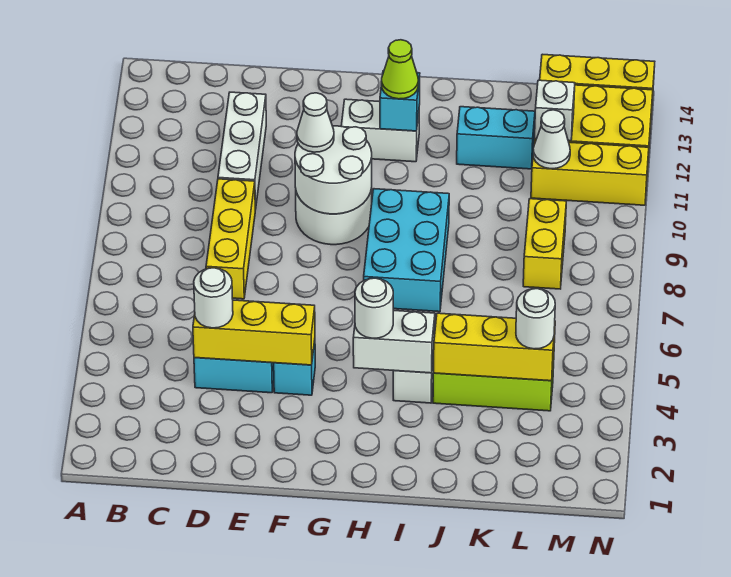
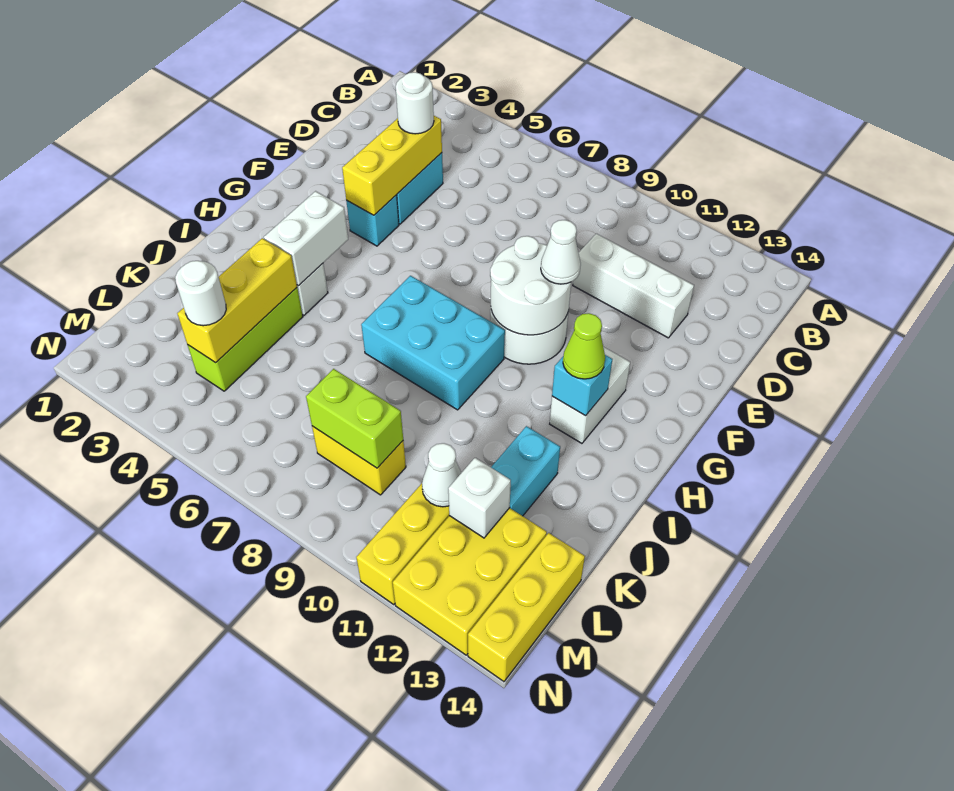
yellow 1x3 brick [206,179,255,299] -> none
white 1x1 round brick [355,278,393,338] -> none
none -> lime 1x2 brick [306,369,403,468]

